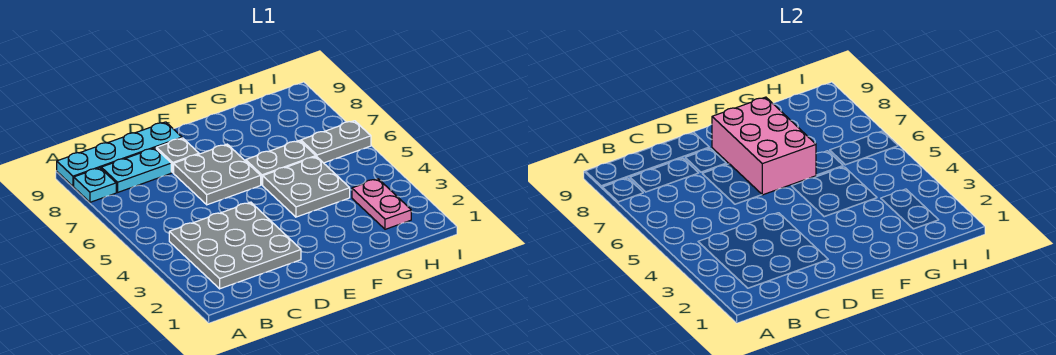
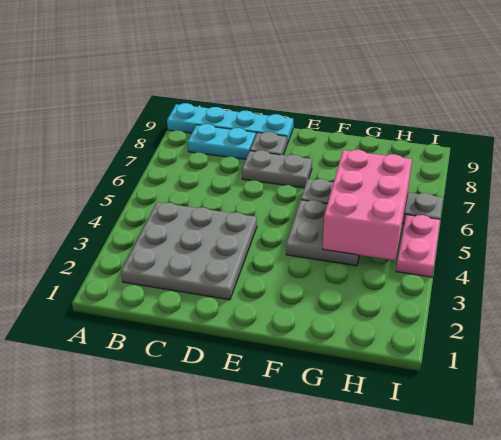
cyan 1x1 plate [74,168,116,202] -> none
grey 2x2 plate [174,144,261,205] -> grey 1x2 plate [242,150,312,188]
pink 2x3 brick [712,97,816,195] -> pink 2x3 brick moved to [323,150,412,260]
pink 1x2 plate [352,179,411,229] -> pink 1x2 plate moved to [396,215,440,277]

